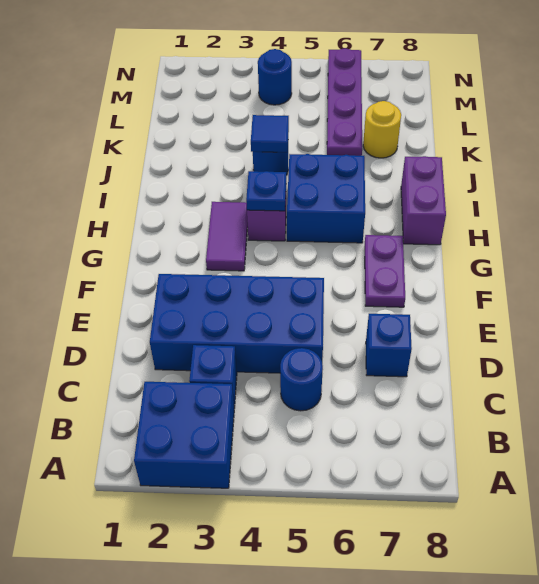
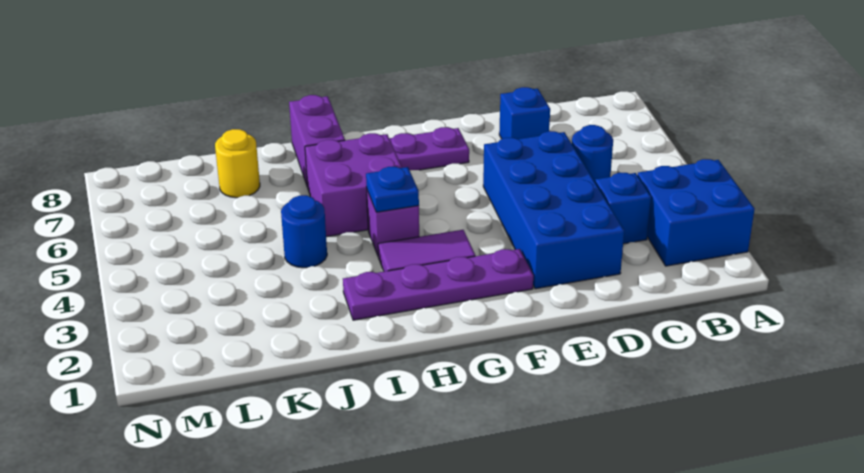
blue 2x2 brick [287,154,365,243] -> purple 2x2 brick [305,133,402,237]
purple 1x2 brick [401,156,446,245] -> purple 1x2 brick turned to [289,95,345,187]
blue 1x1 tile [251,115,289,152] -> none
purple 1x4 plate [327,48,362,156] -> purple 1x4 plate moved to [343,249,533,320]
blue 1x1 round brick [258,49,292,105] -> none

